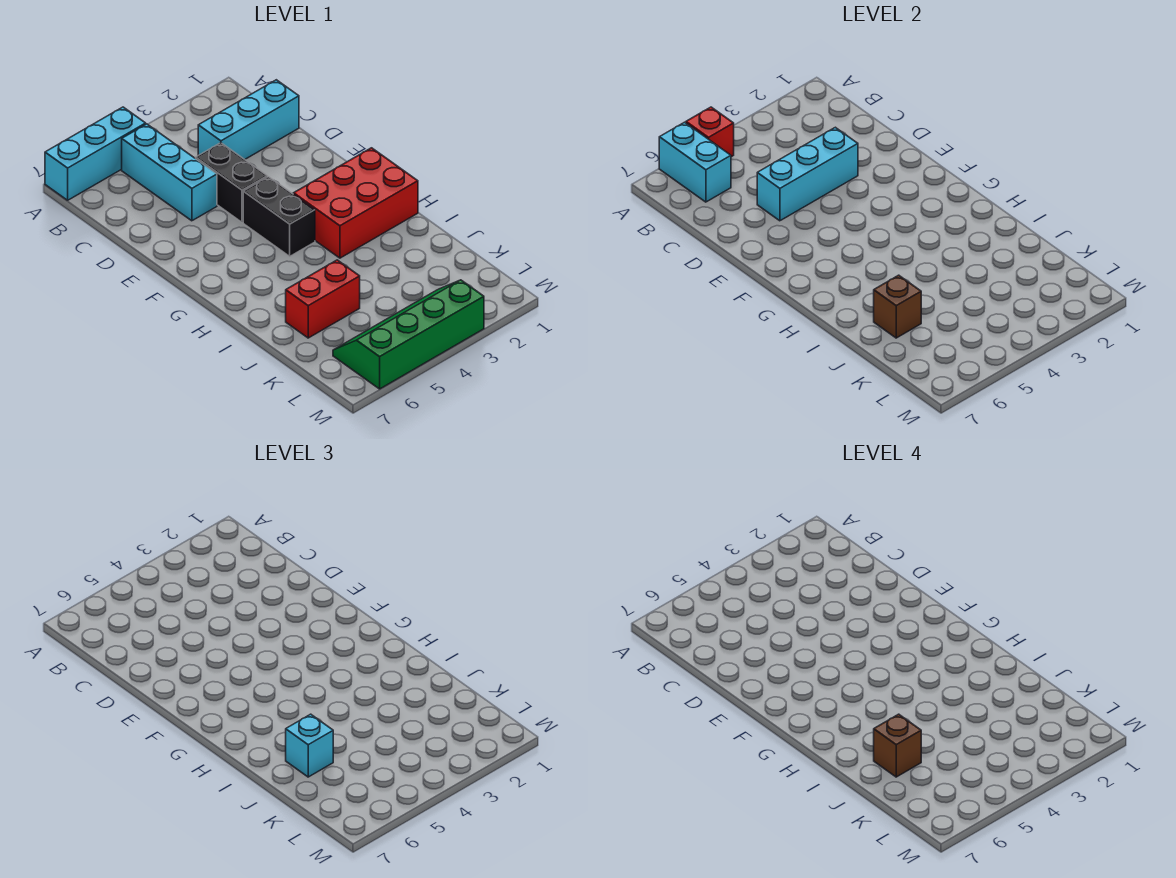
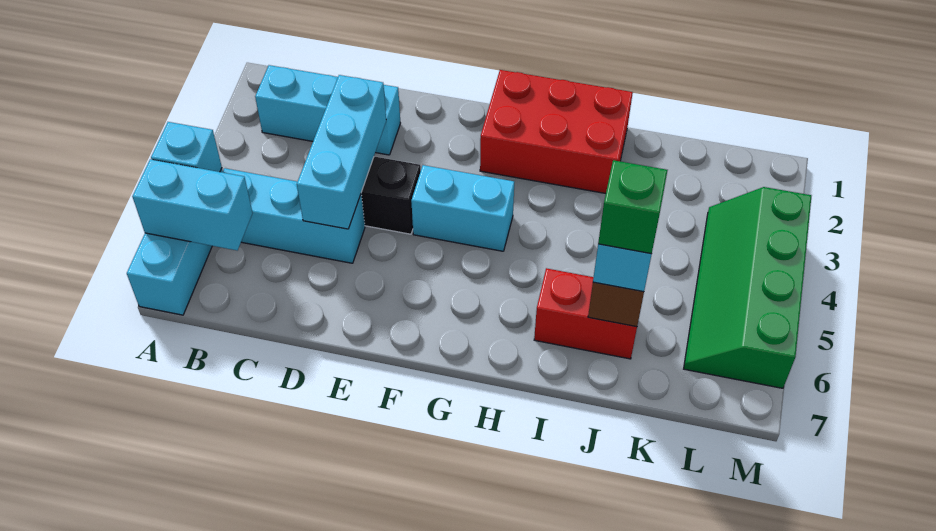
red 1x1 brick [686,107,734,157] -> cyan 1x1 brick [151,122,222,172]
cyan 1x3 brick [198,80,299,159] -> cyan 1x3 brick turned to [255,65,400,155]
black 1x2 brick [243,177,315,256] -> cyan 1x2 brick [411,165,514,251]
red 2x3 brick [293,148,418,258] -> red 2x3 brick turned to [480,70,633,194]
red 1x2 brick [286,260,360,338] -> red 1x2 brick turned to [534,268,637,359]
brown 1x1 brick [874,714,921,777] -> green 1x1 brick [598,160,668,254]

